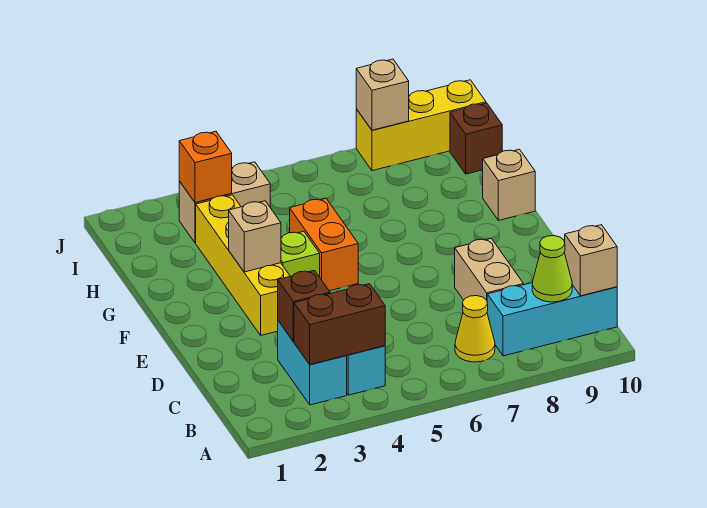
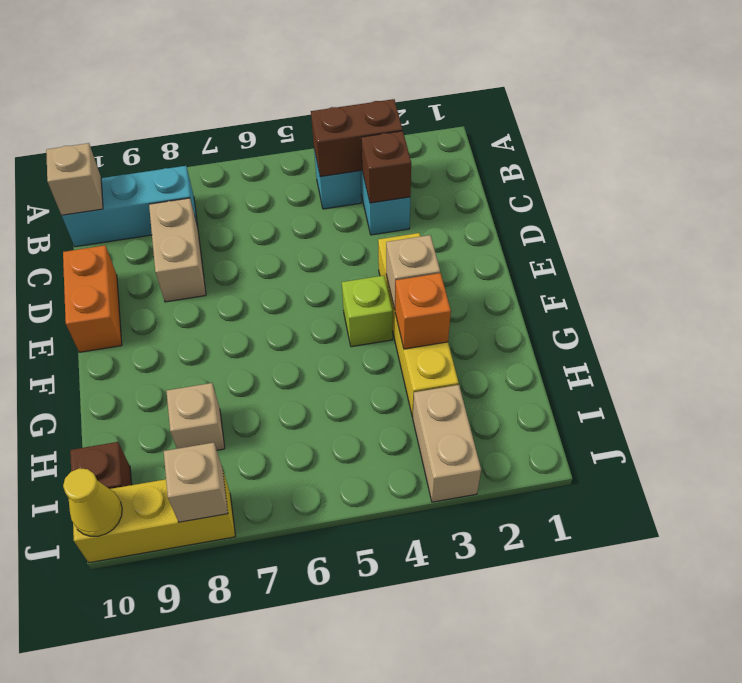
yellow 1x1 cone [455,296,495,362] -> yellow 1x1 cone moved to [63,468,122,536]
lime 1x1 cone [532,236,572,302] -> none
orange 1x2 brick [290,198,358,291] -> orange 1x2 brick moved to [63,245,122,352]
tan 1x1 brick [483,149,535,220] -> tan 1x1 brick moved to [166,383,225,450]
tan 1x2 brick [179,162,270,243] -> tan 1x2 brick turned to [413,385,481,502]
orange 1x1 brick [179,131,232,203] -> orange 1x1 brick moved to [395,273,451,349]

